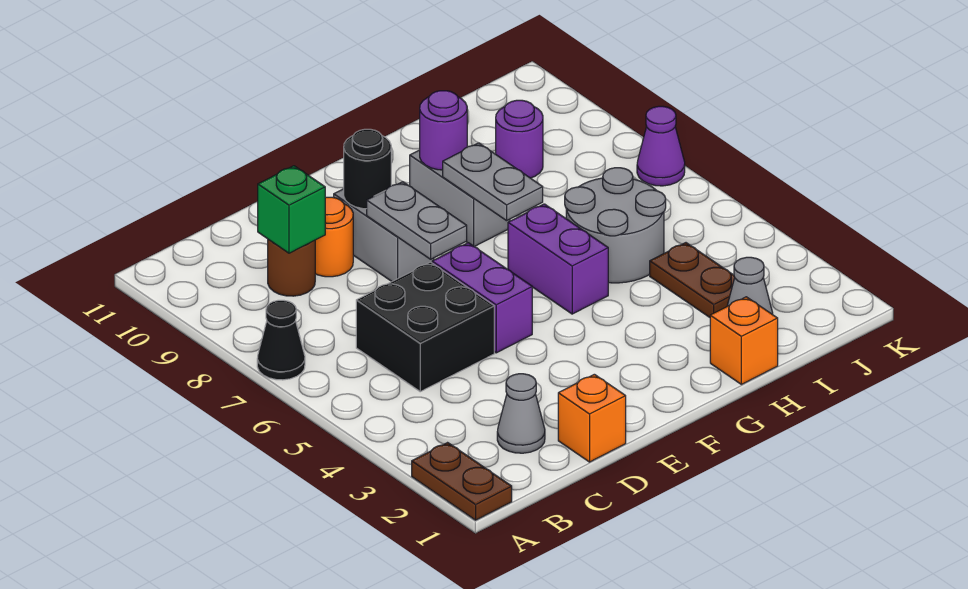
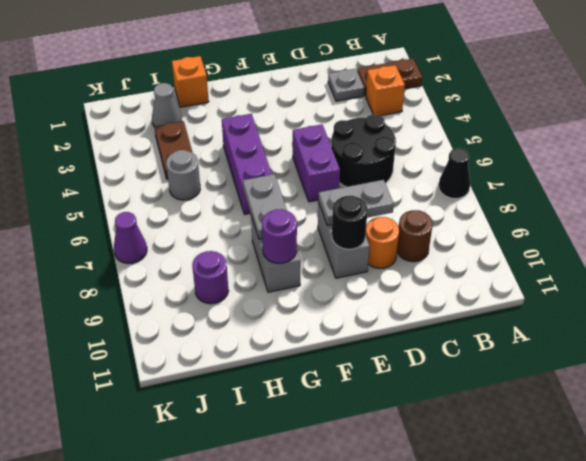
brown 1x2 plate [412,443,512,520] -> brown 1x2 plate turned to [357,59,422,96]
grey 1x1 cone [497,374,545,453] -> grey 1x1 plate [328,69,364,101]
black 2x2 brick [356,262,494,392] -> black 2x2 round brick [331,115,396,187]
green 1x1 brick [257,166,325,253] -> none
orange 1x1 brick [558,374,626,462] -> orange 1x1 brick moved to [366,65,405,116]
grey 1x2 plate [367,182,467,259] -> grey 1x2 plate turned to [318,180,394,226]
purple 1x2 brick [508,204,608,314] -> purple 1x3 brick [222,114,272,214]
grey 2x2 round brick [565,168,666,283] -> grey 1x1 round brick [166,150,200,200]

